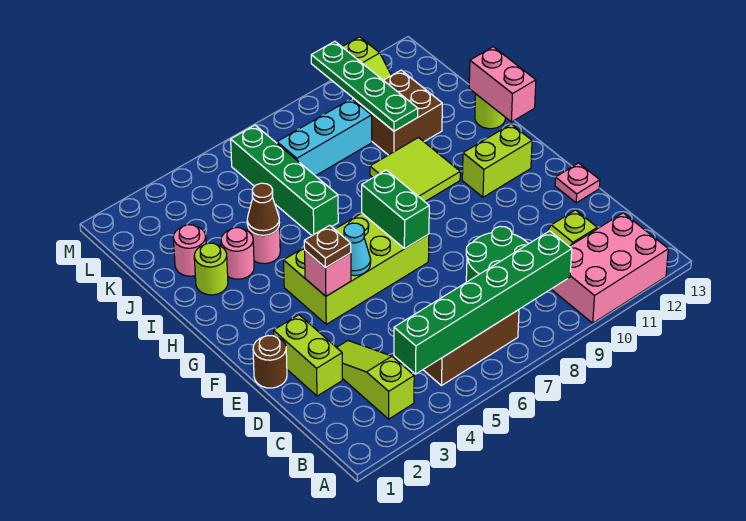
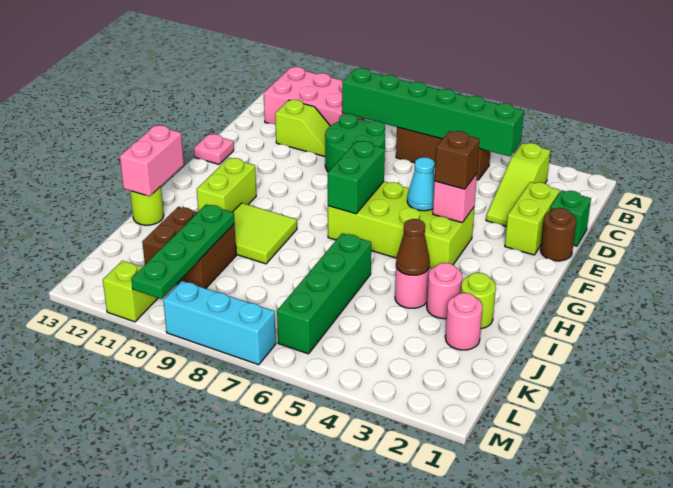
none -> green 1x1 brick [550,190,591,246]
brown 1x1 plate [304,225,351,268] -> brown 1x1 brick [435,131,480,189]
lime 1x2 brick [462,124,532,197] -> lime 1x2 brick turned to [197,158,256,212]
cyan 1x3 brick [277,99,372,176] -> cyan 1x3 brick moved to [163,281,276,365]

